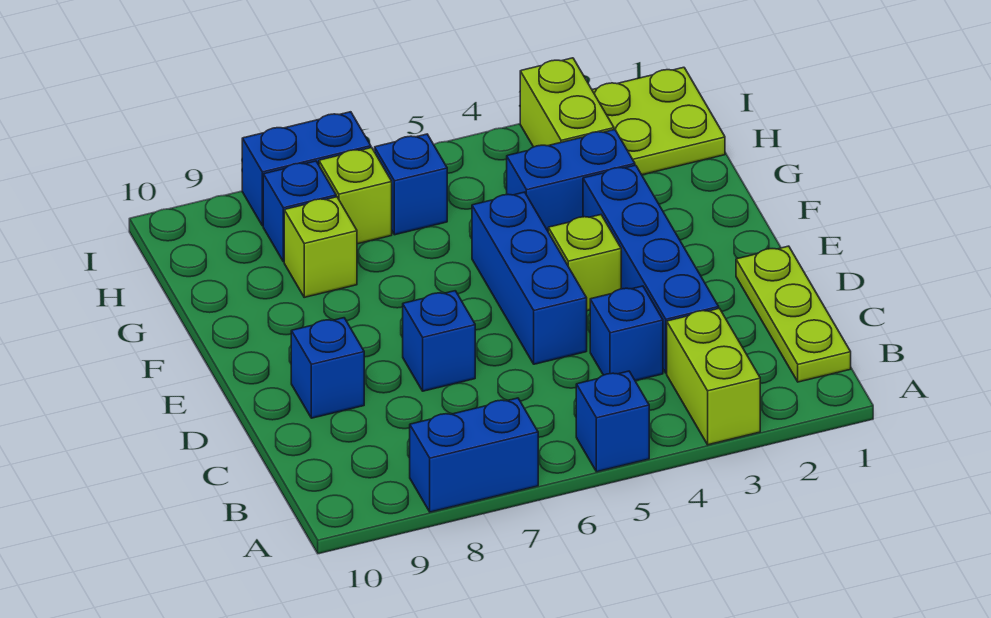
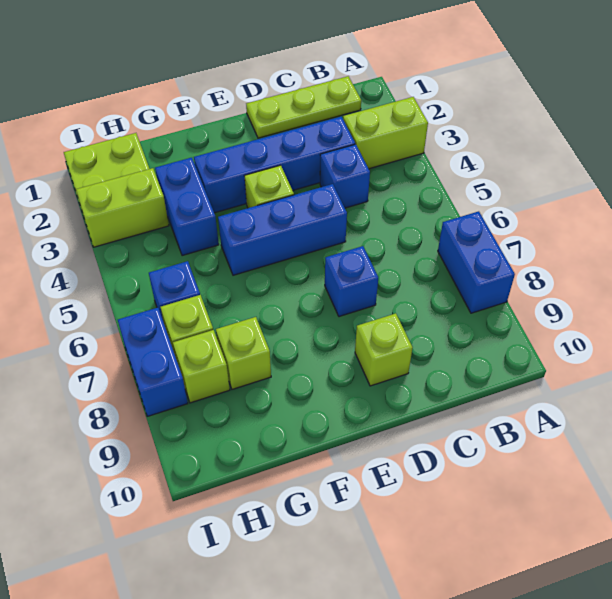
blue 1x1 brick [576,371,649,472] -> none
blue 1x1 brick [291,318,364,418] -> lime 1x1 brick [355,313,413,386]
blue 1x1 brick [263,161,336,262] -> lime 1x1 brick [173,330,230,403]

